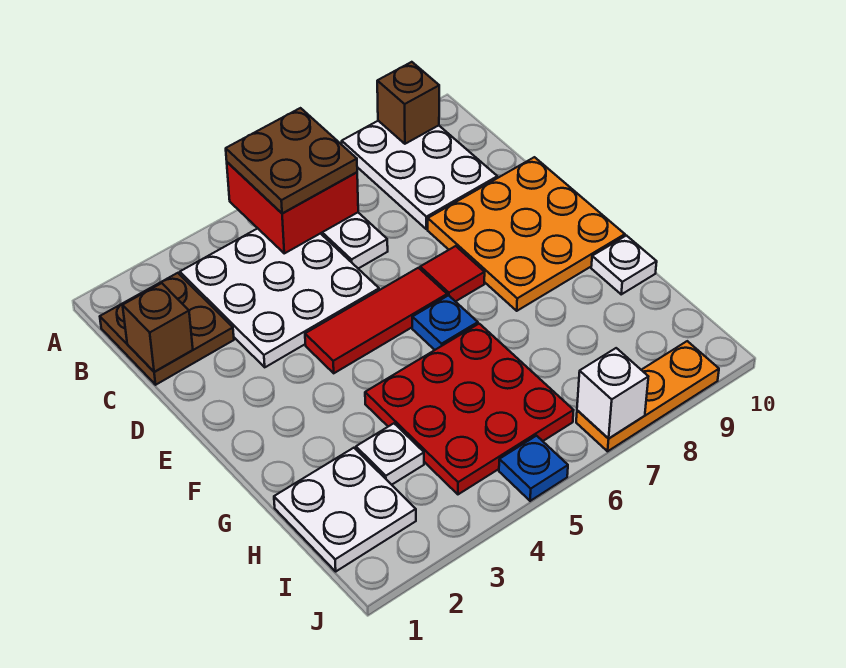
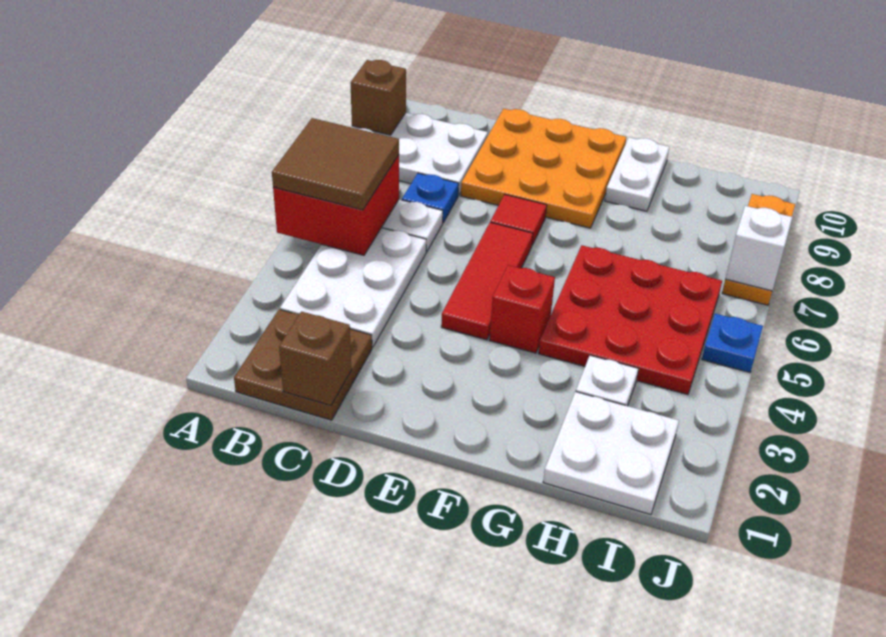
brown 2x2 plate [226,108,357,214] -> brown 2x2 tile [272,118,399,210]
white 3x3 plate [180,228,379,367] -> white 2x3 plate [280,228,426,347]
none -> red 1x1 brick [490,265,555,353]
blue 1x1 plate [412,295,478,350] -> blue 1x1 plate moved to [402,173,459,222]
white 1x1 plate [591,236,657,294] -> white 1x2 plate [605,137,669,211]

